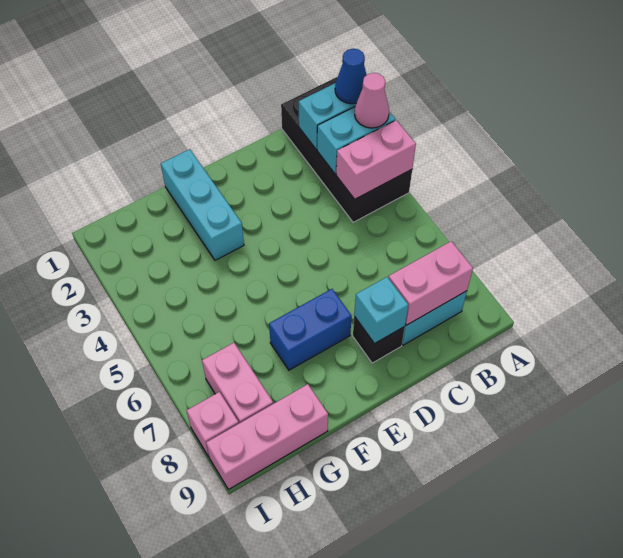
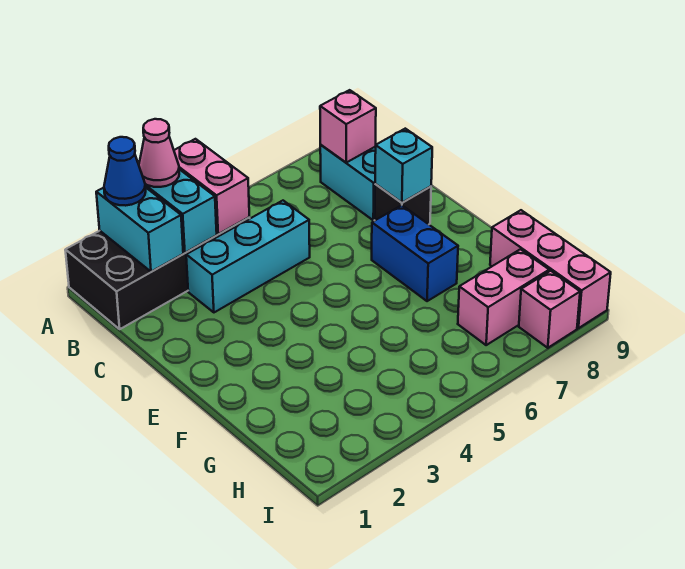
pink 1x2 brick [389,241,473,325] -> pink 1x1 brick [320,90,376,163]
cyan 1x3 brick [161,149,244,260] -> cyan 1x3 brick moved to [186,201,310,312]

